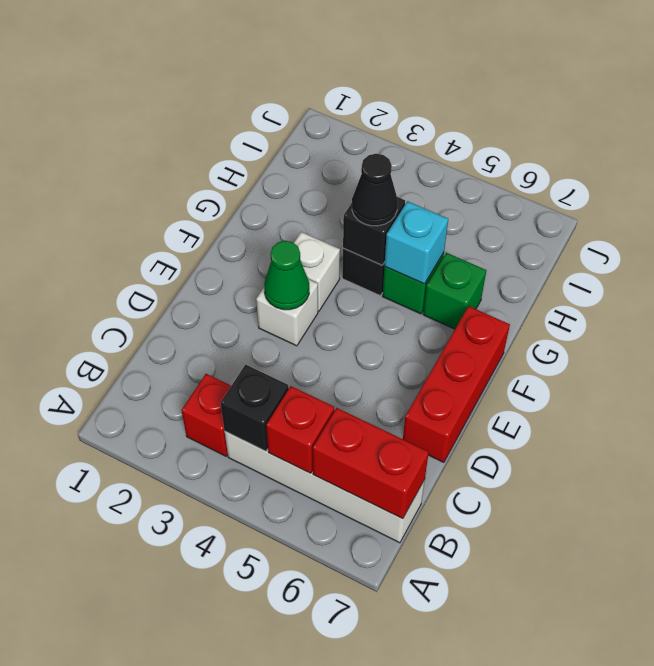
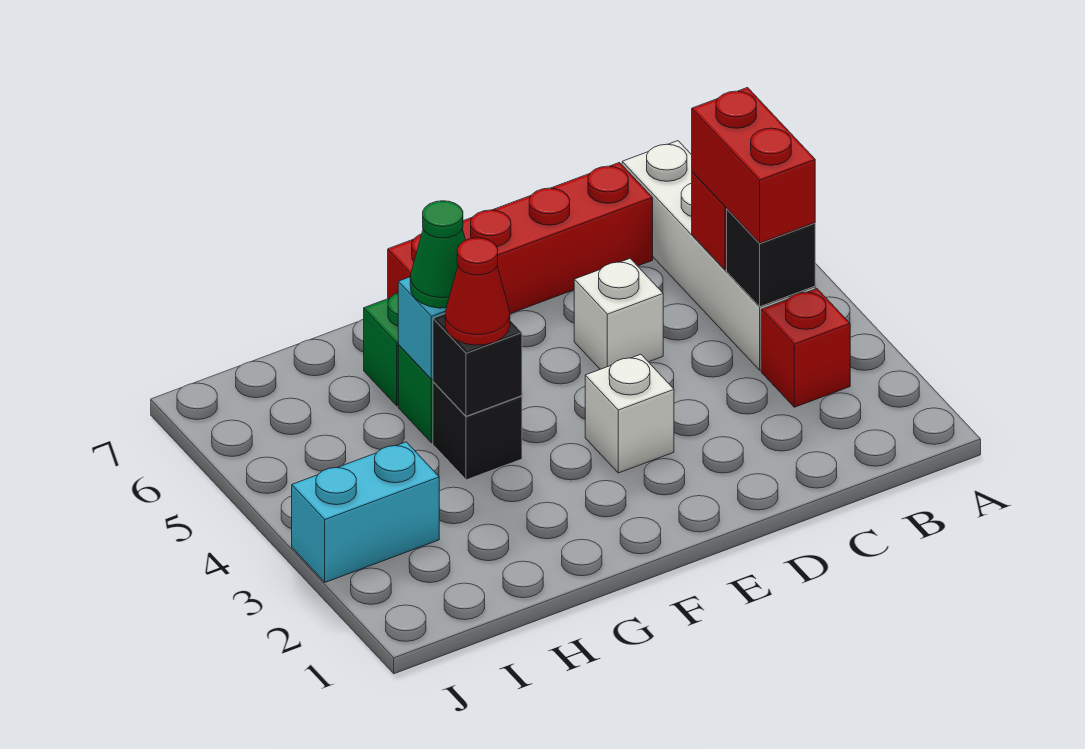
red 1x2 brick [313,408,429,519] -> red 1x2 brick moved to [692,88,815,243]
red 1x3 brick [403,306,510,462] -> red 1x4 brick [388,163,653,314]
green 1x1 cone [264,241,309,310] -> green 1x1 cone moved to [410,201,465,308]
white 1x1 brick [294,232,340,311] -> white 1x1 brick moved to [574,259,663,369]
black 1x1 cone [352,154,398,226] -> red 1x1 cone [445,238,510,345]
none -> cyan 1x2 brick [292,442,439,582]

